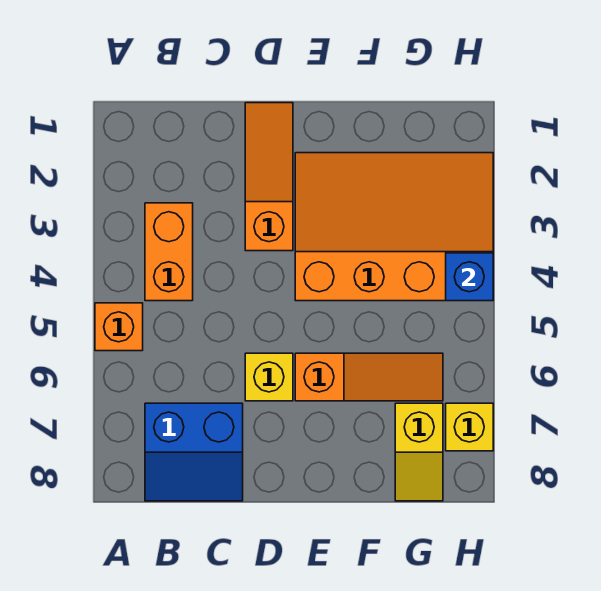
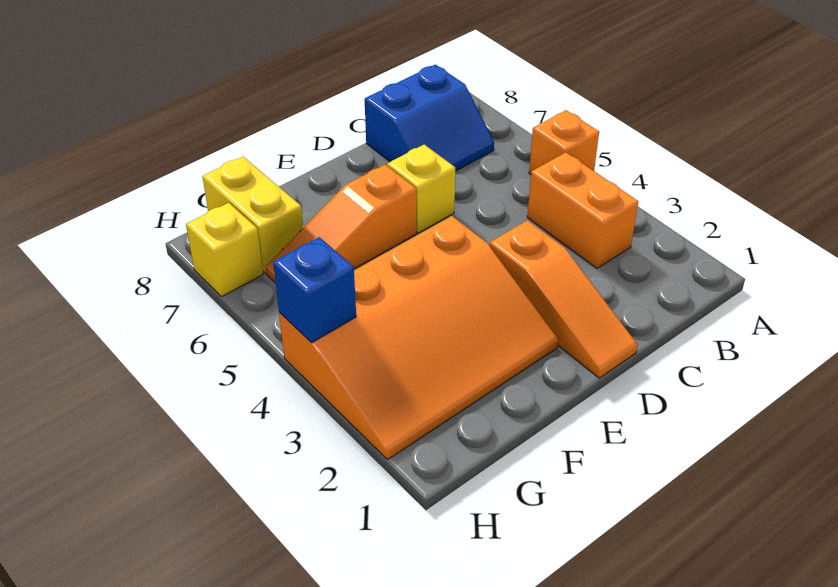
blue 2x2 slope [145,403,243,501] -> blue 2x2 slope turned to [365,65,494,171]
yellow 1x2 slope [395,403,443,501] -> yellow 1x2 brick [202,157,303,273]

